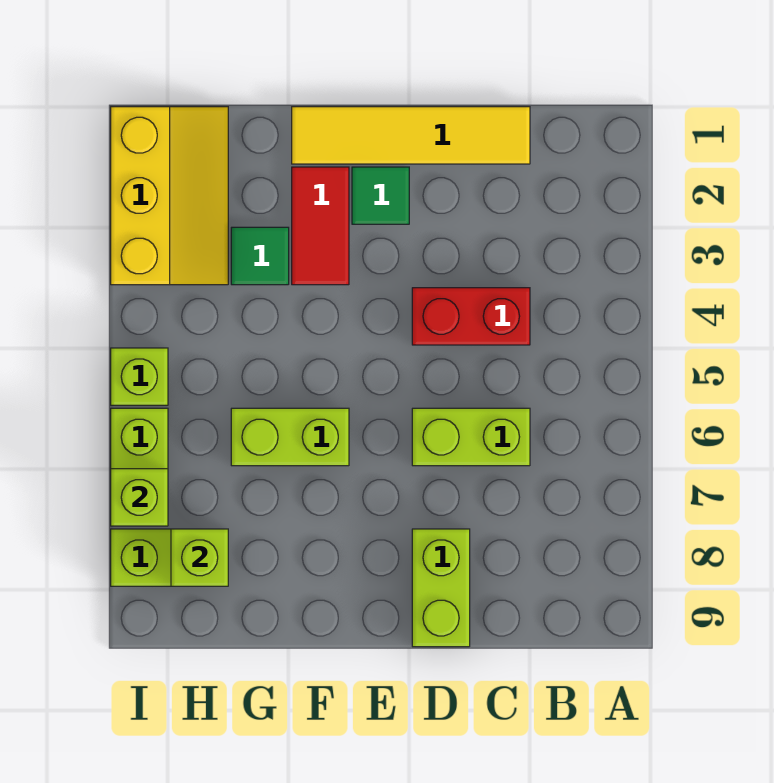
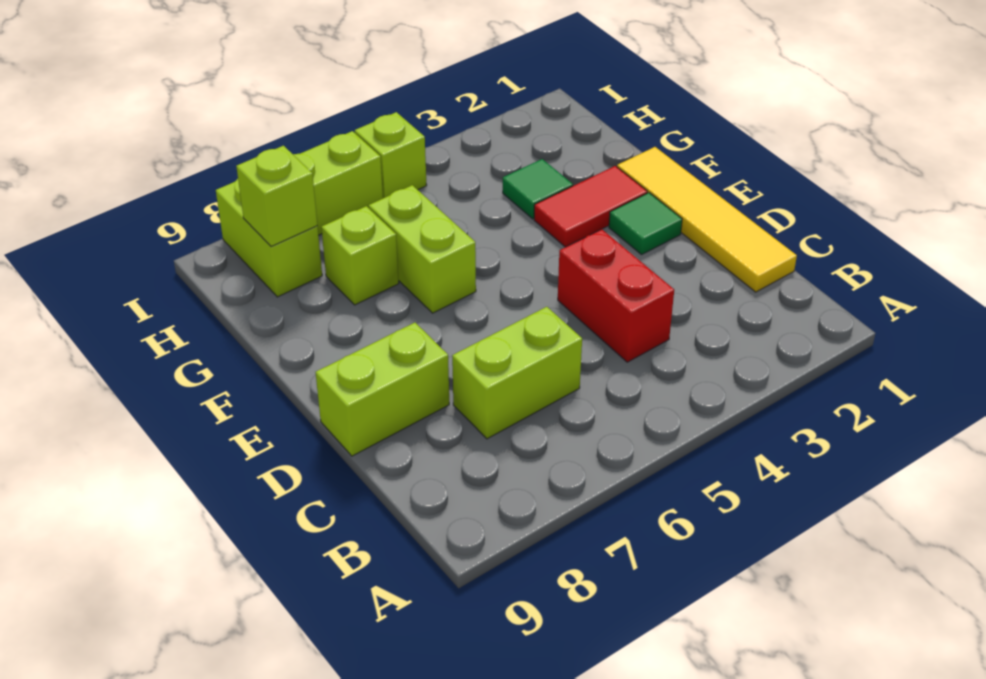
lime 1x2 brick [412,408,530,466] -> lime 1x2 brick turned to [452,307,582,439]
yellow 2x3 slope [111,107,228,285] -> none
lime 1x1 brick [111,469,168,526] -> lime 1x1 brick moved to [321,206,399,305]

